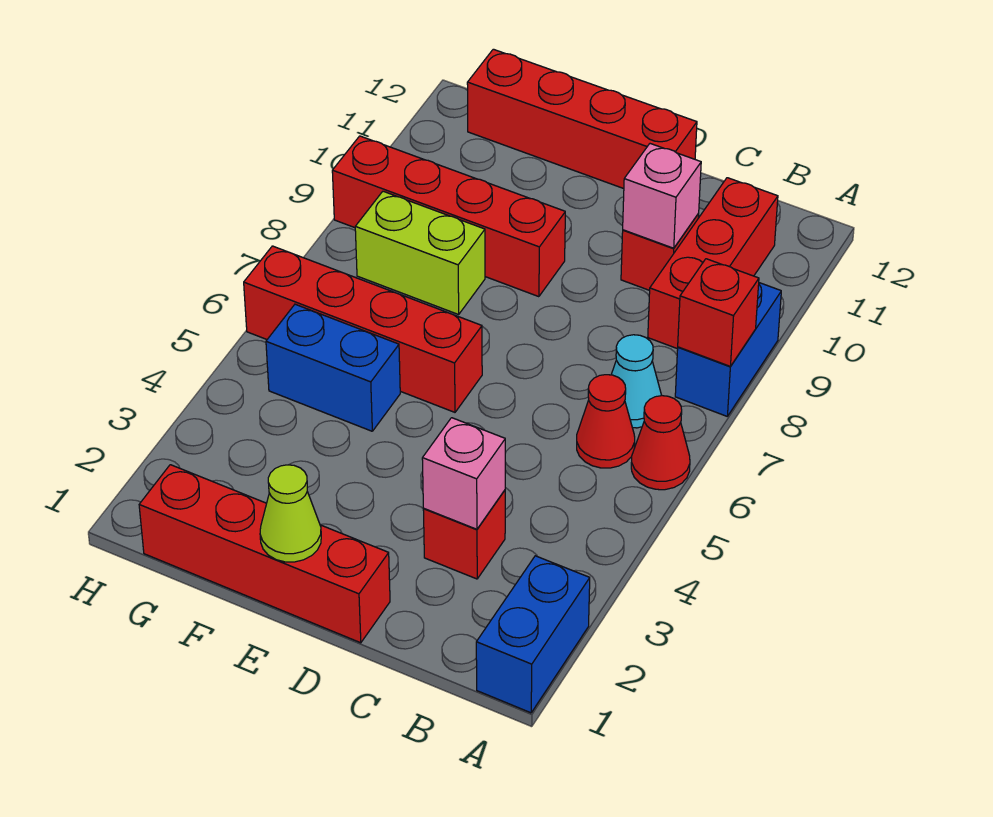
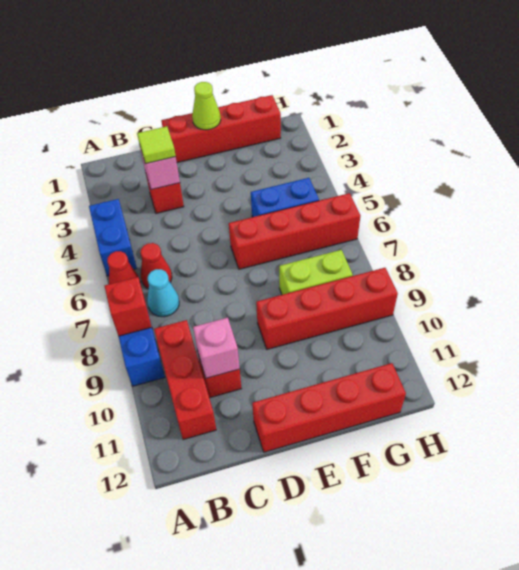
blue 1x2 brick [476,556,590,713] -> blue 1x2 brick moved to [89,199,137,276]
none -> lime 1x1 tile [137,126,176,164]

